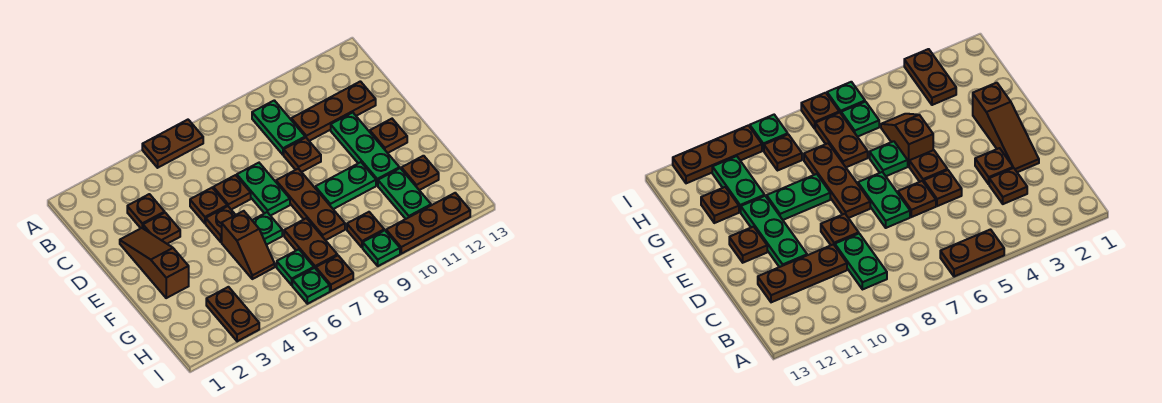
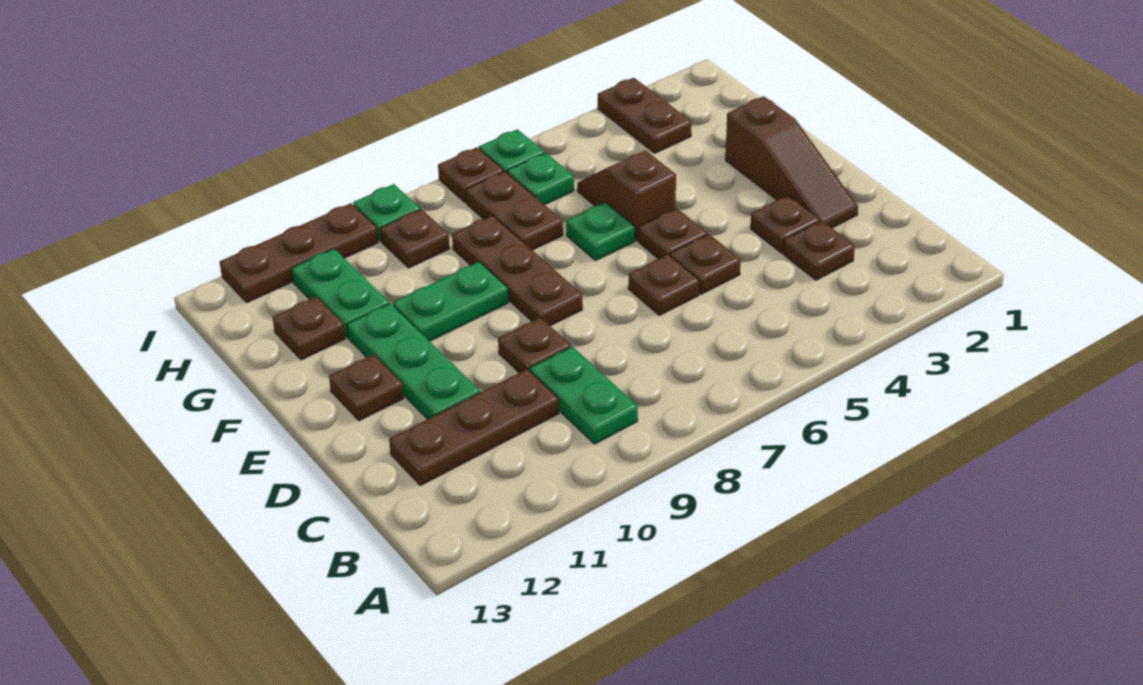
brown 1x2 plate [142,120,203,168] -> none
green 1x2 plate [237,163,290,216] -> none

